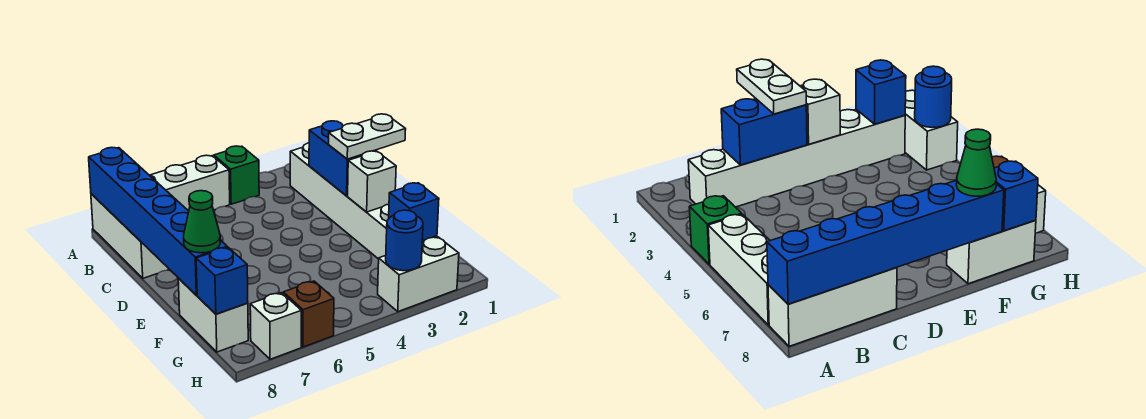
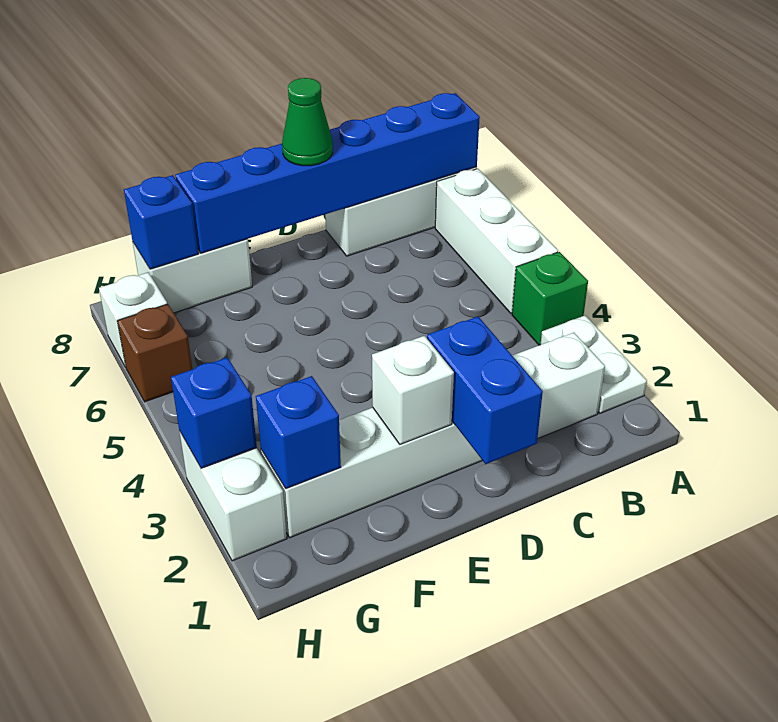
blue 1x2 brick [309,121,362,196] -> blue 1x2 brick turned to [427,317,543,464]
white 1x2 plate [329,114,406,159] -> white 1x2 plate moved to [540,316,647,413]
green 1x1 cone [184,191,220,253] -> green 1x1 cone moved to [282,78,333,166]
blue 1x1 round brick [386,210,423,271] -> blue 1x1 brick [171,357,257,468]

